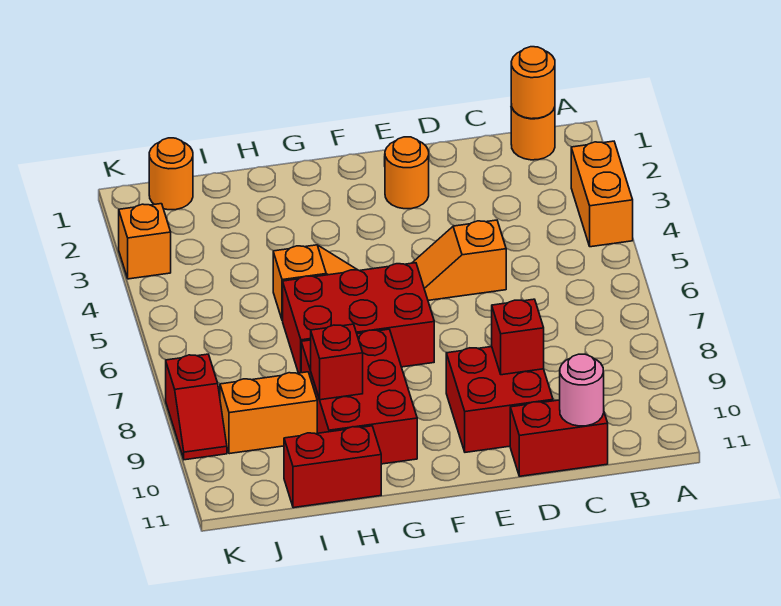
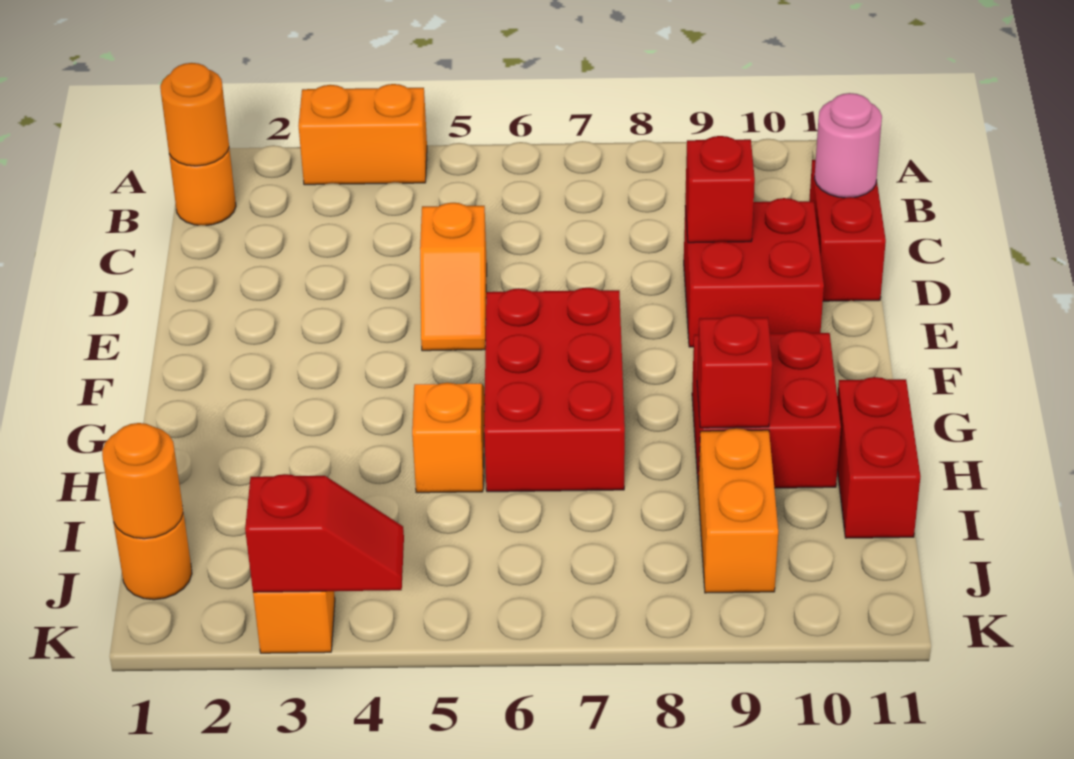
orange 1x1 round brick [385,137,429,209] -> orange 1x1 round brick moved to [102,423,183,539]
red 2x3 brick [301,329,417,464] -> red 2x2 brick [692,331,841,488]
red 1x2 slope [166,354,227,460] -> red 1x2 slope moved to [245,474,404,592]

